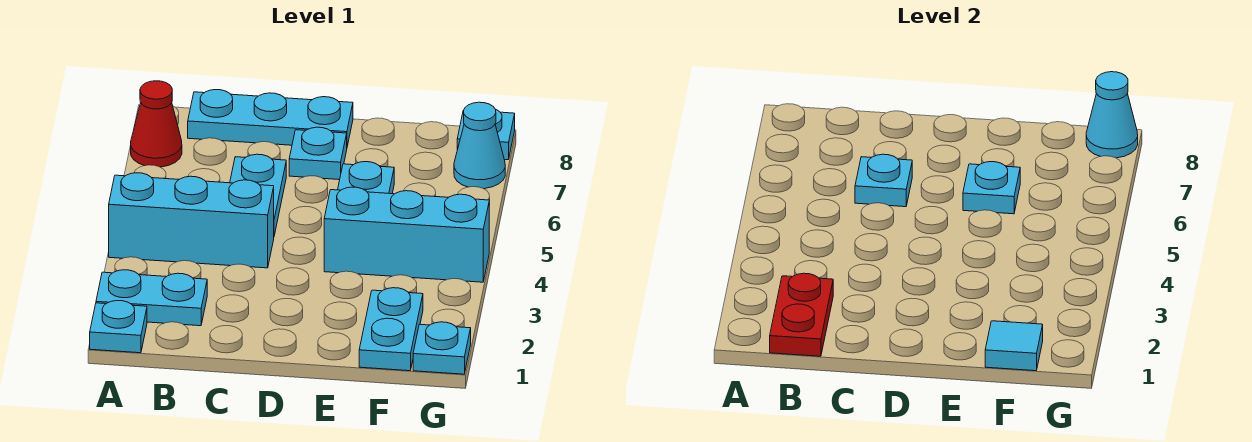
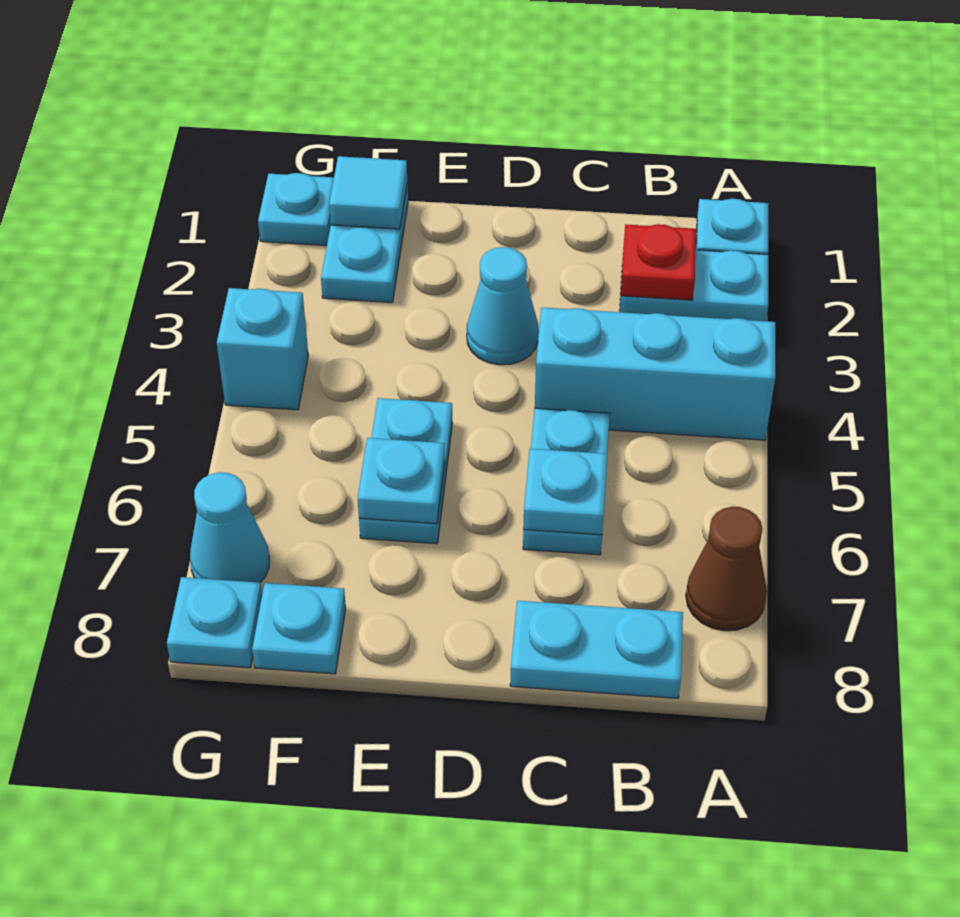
red 1x1 cone [131,81,182,167] -> brown 1x1 cone [686,507,767,631]
red 1x2 plate [770,273,833,356] -> red 1x1 plate [621,224,696,300]
cyan 1x3 plate [188,90,353,146] -> cyan 1x2 plate [510,601,683,698]
cyan 1x1 plate [289,127,347,180] -> cyan 1x1 plate moved to [252,583,346,674]
cyan 1x3 brick [324,187,489,282] -> cyan 1x1 brick [217,288,308,410]
cyan 1x1 cone [1086,72,1138,158] -> cyan 1x1 cone moved to [467,247,539,365]

